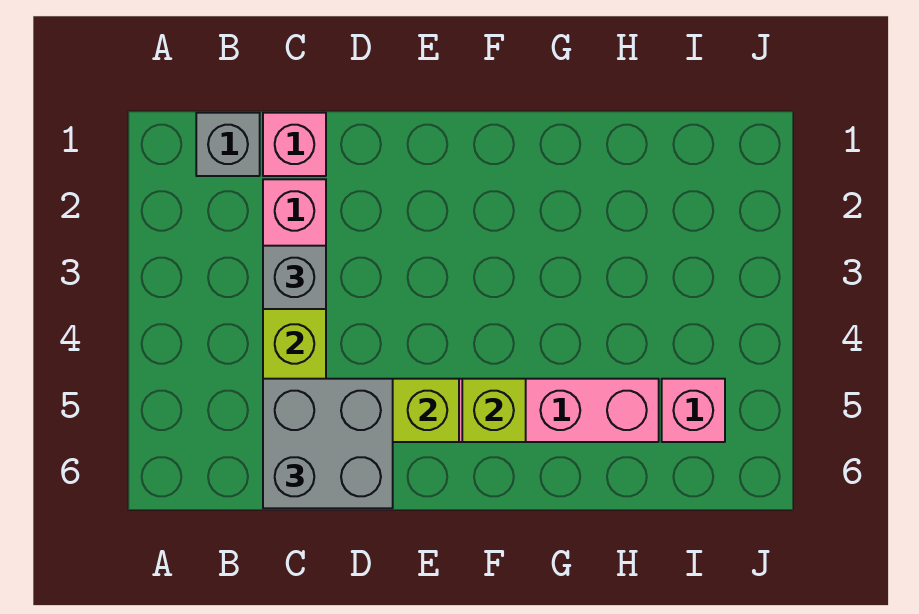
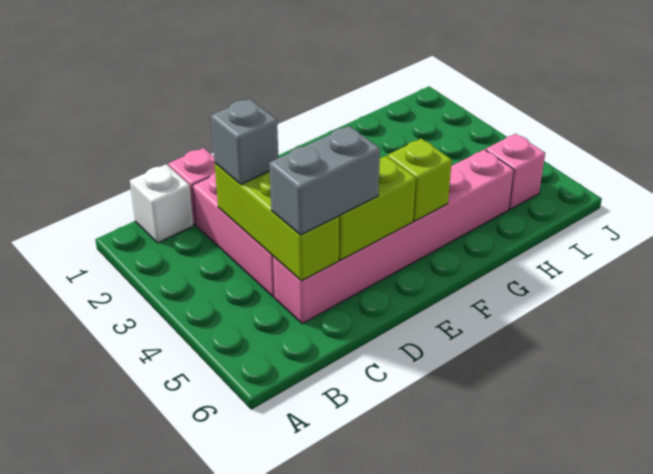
grey 1x1 brick [196,113,260,176] -> white 1x1 brick [130,164,194,243]
grey 2x2 brick [263,379,393,508] -> grey 1x2 brick [269,126,380,235]

